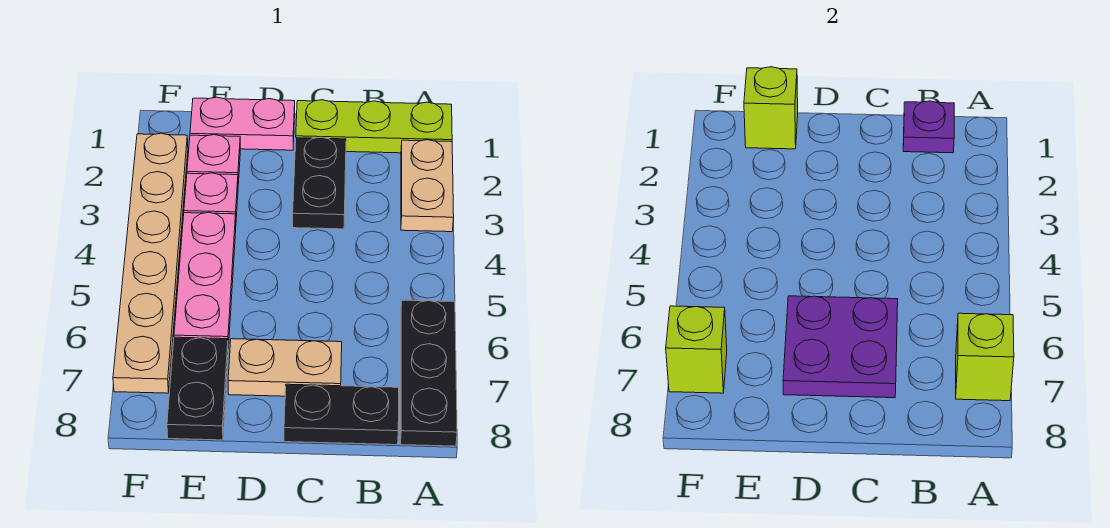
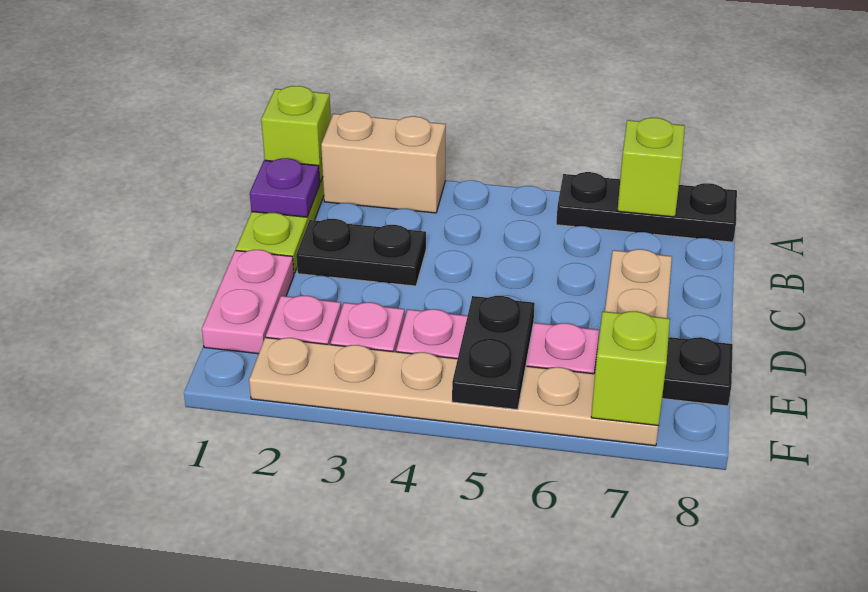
tan 1x2 plate [401,140,454,232] -> tan 1x2 brick [321,111,446,213]
black 1x2 plate [284,384,399,445] -> black 1x2 plate moved to [452,296,535,410]
purple 2x2 plate [783,296,898,398] -> none
lime 1x1 brick [744,67,798,149] -> lime 1x1 brick moved to [261,86,331,182]

